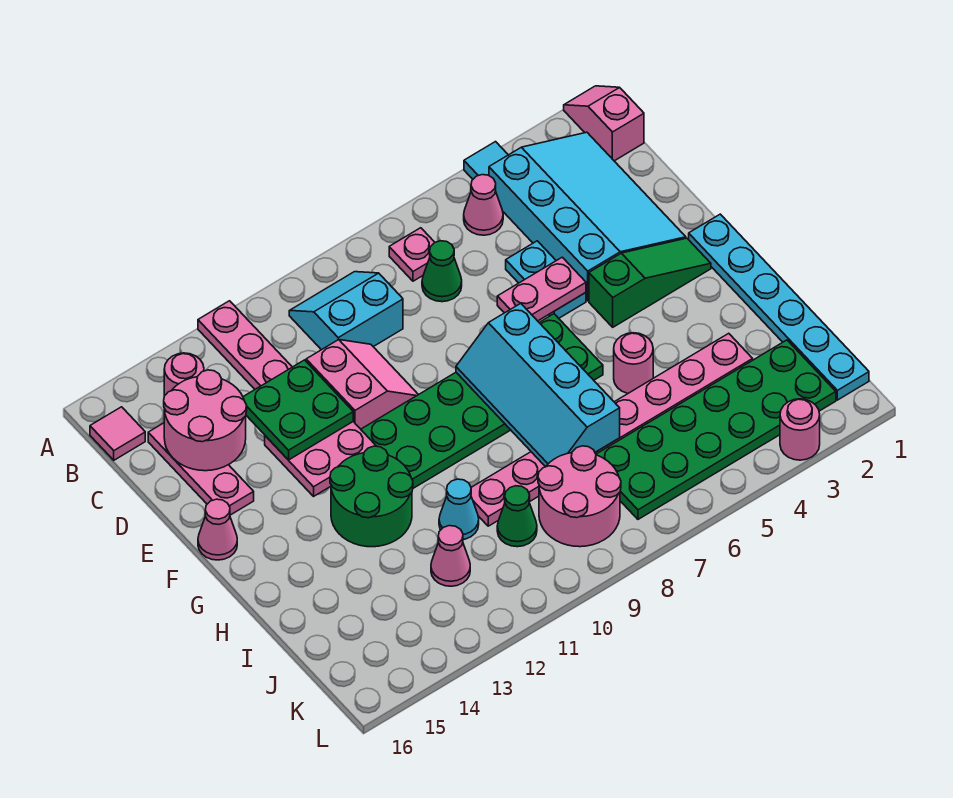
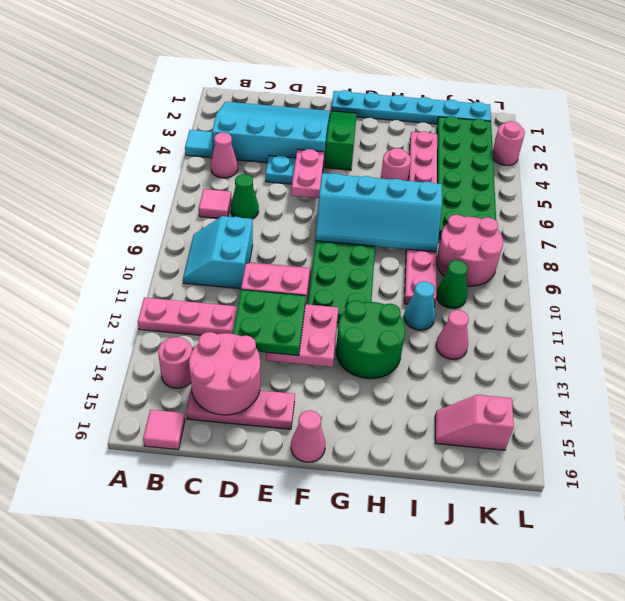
pink 1x2 slope [564,86,644,161] -> pink 1x2 slope moved to [435,395,514,450]
pink 1x1 plate [389,228,435,281] -> pink 1x1 tile [199,189,231,218]

